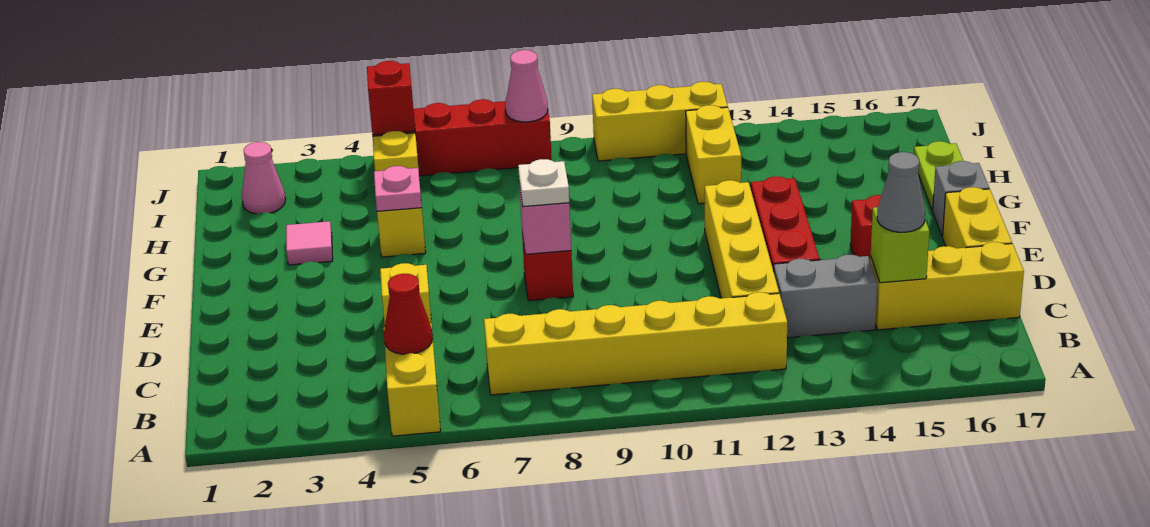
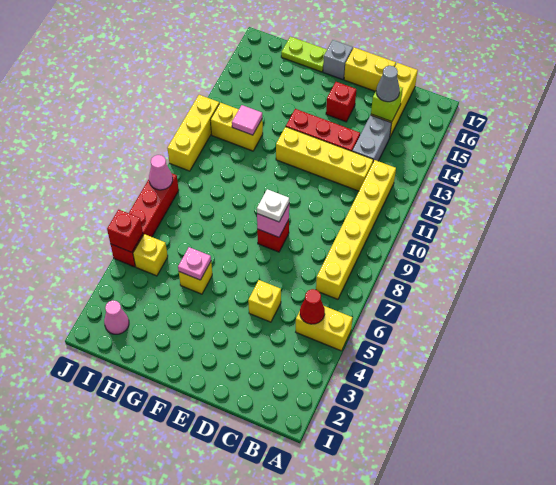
pink 1x1 tile [286,221,333,265] -> pink 1x1 tile moved to [232,105,262,135]

